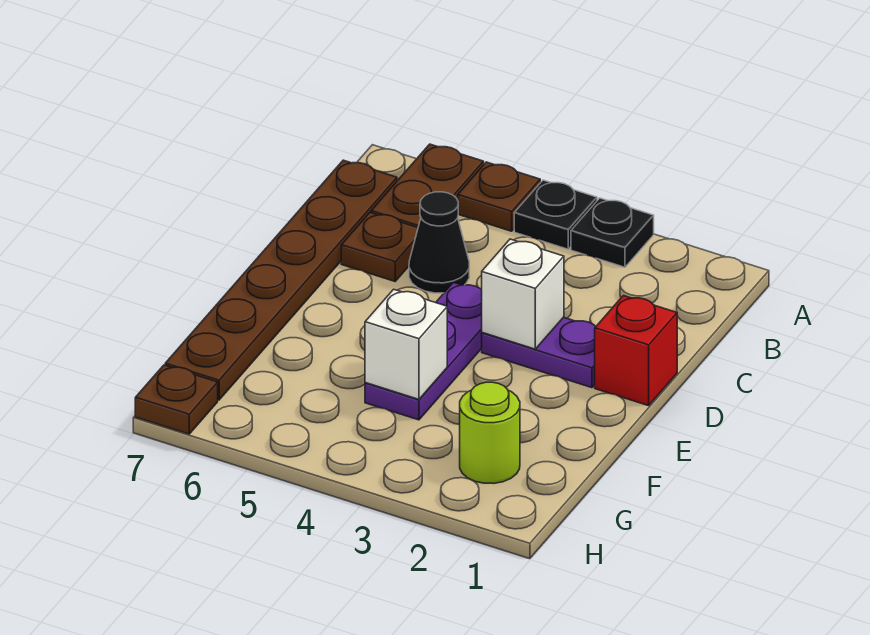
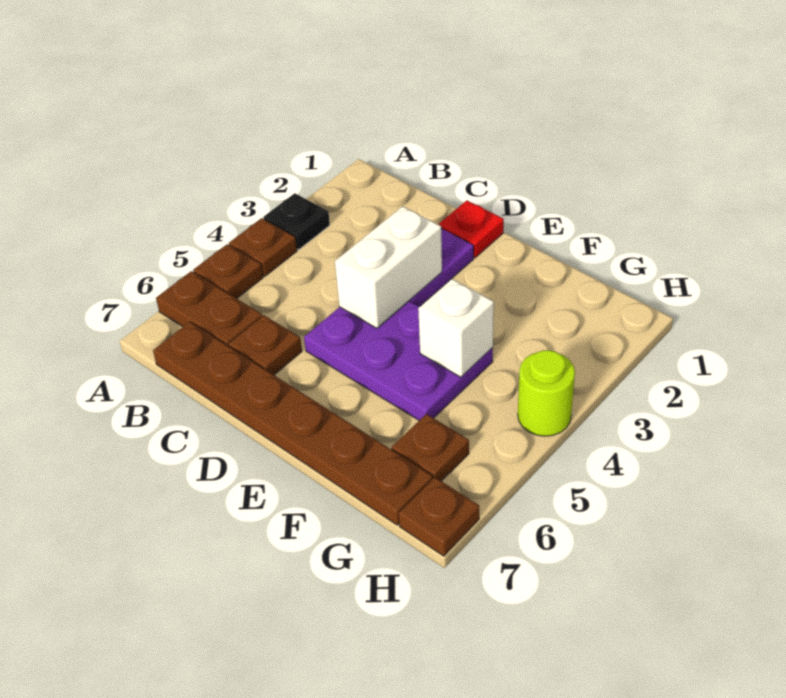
black 1x1 plate [514,180,597,249] -> brown 1x1 plate [229,218,297,276]
black 1x1 cone [409,192,469,293] -> none
red 1x1 brick [595,296,677,406] -> red 1x1 plate [438,200,504,258]
white 1x1 brick [482,239,564,349] -> white 1x2 brick [335,206,442,328]
purple 1x3 plate [365,283,482,420] -> purple 2x3 plate [304,301,493,420]
lime 1x1 round brick [460,382,520,484] -> lime 1x1 round brick moved to [518,350,575,436]
none -> brown 1x1 plate [392,414,469,481]

